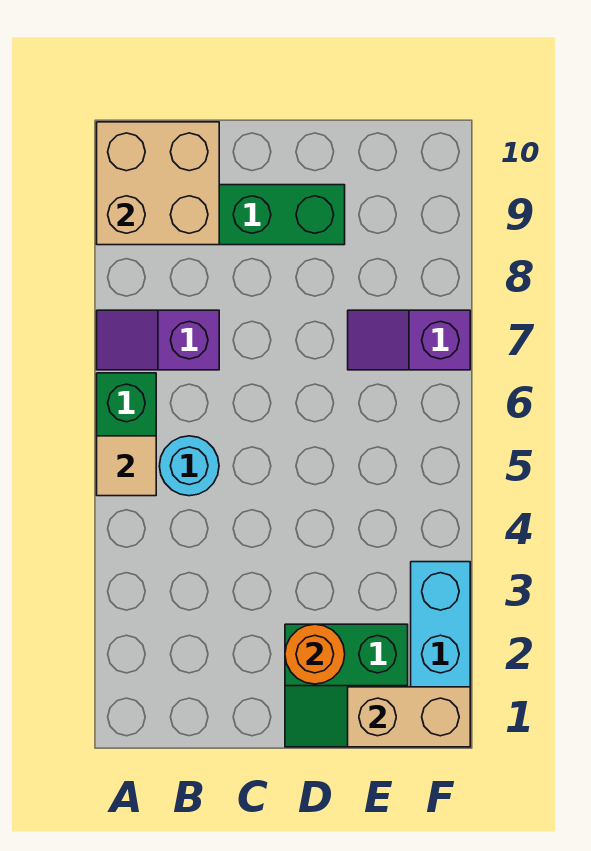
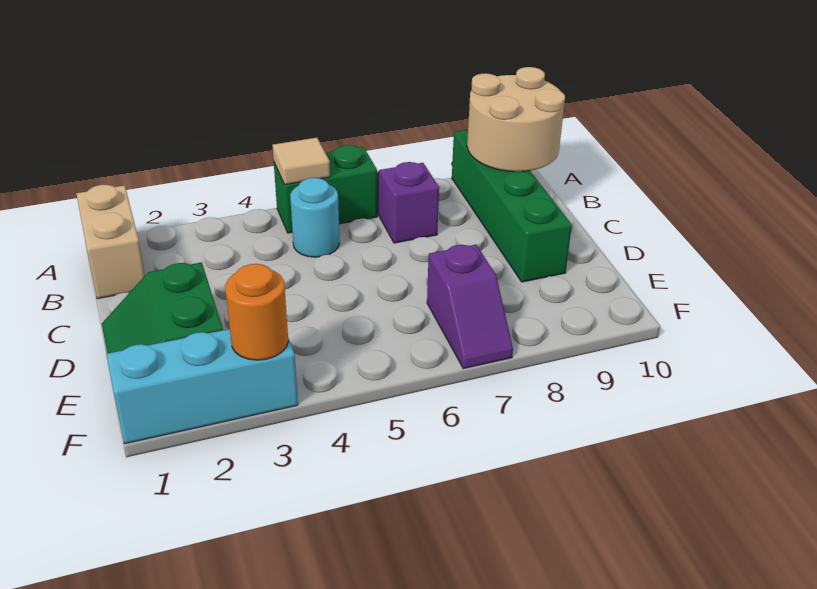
tan 2x2 brick [97,122,219,245] -> tan 2x2 round brick [467,67,565,172]
orange 1x1 round brick [285,624,345,684] -> orange 1x1 round brick moved to [225,264,288,360]
tan 1x2 brick [348,687,470,747] -> tan 1x2 brick moved to [76,185,145,299]
purple 1x2 slope [348,310,470,370] -> purple 1x2 slope turned to [427,245,513,369]

